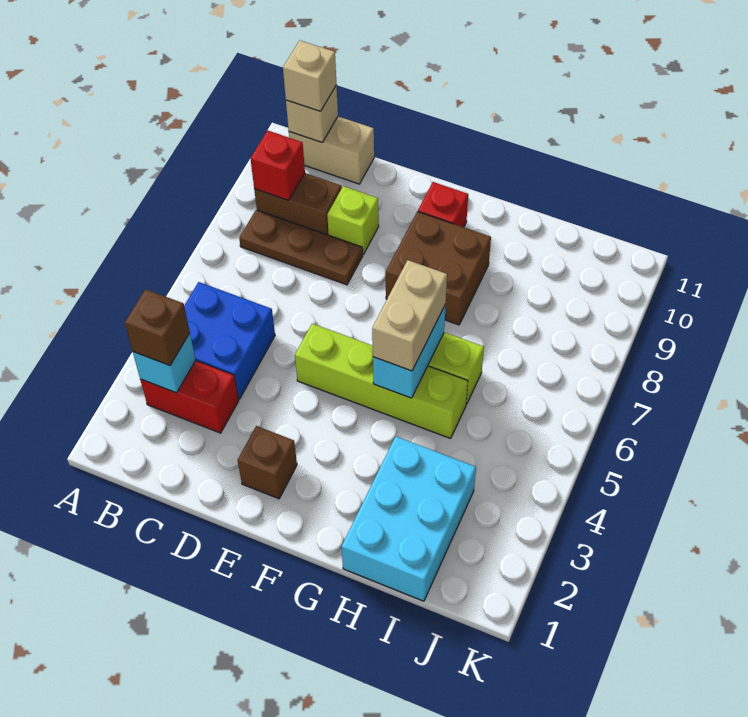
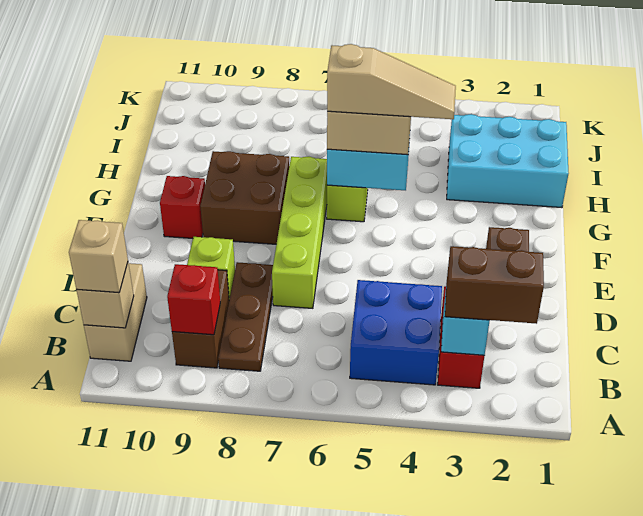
brown 1x1 brick [125,289,190,366] -> brown 1x2 brick [445,246,544,324]
lime 1x4 brick [295,324,468,438] -> lime 1x4 brick moved to [272,157,327,308]
none -> tan 1x3 slope [327,44,456,119]

